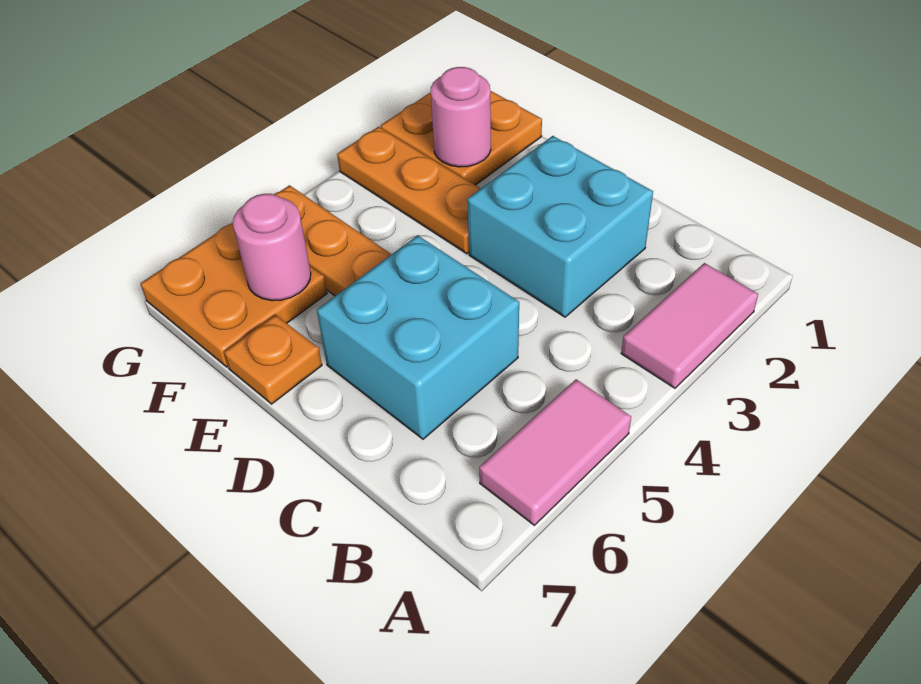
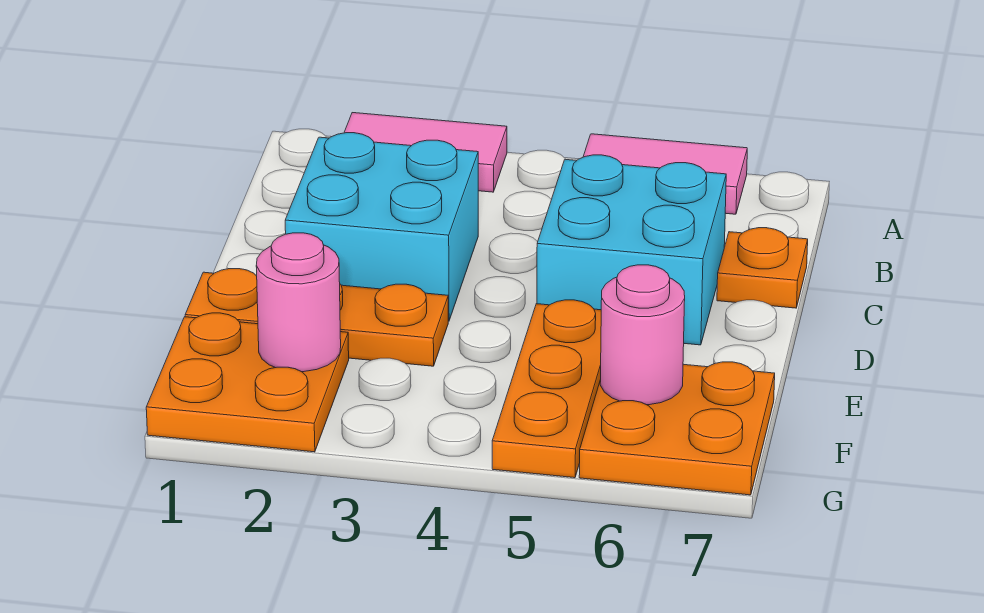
orange 1x3 plate [337,127,480,254] -> orange 1x3 plate turned to [185,269,448,366]
orange 1x1 plate [224,315,322,404] -> orange 1x1 plate moved to [717,228,808,308]

